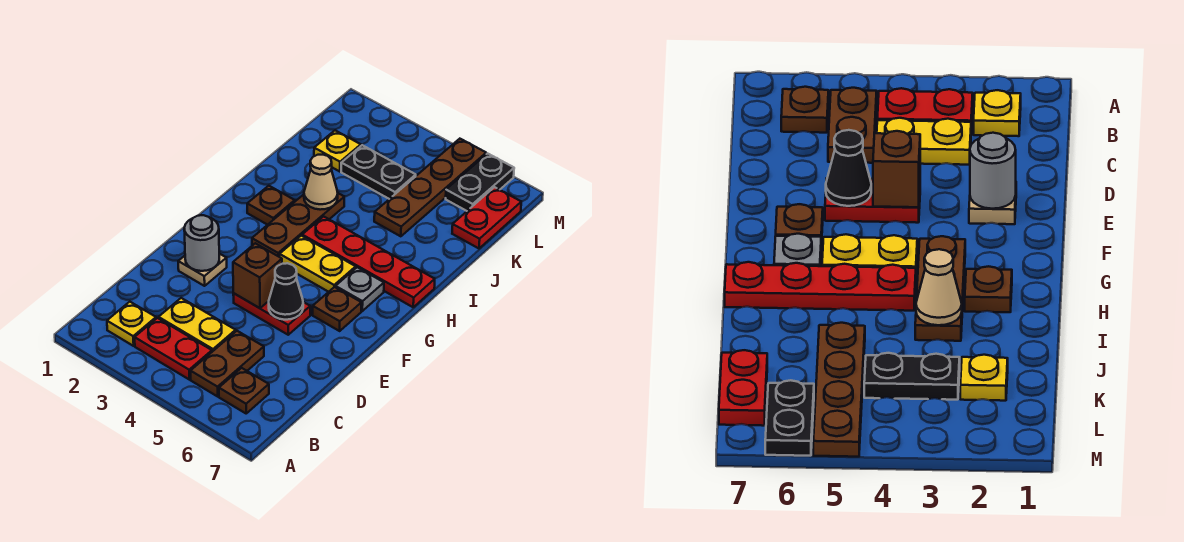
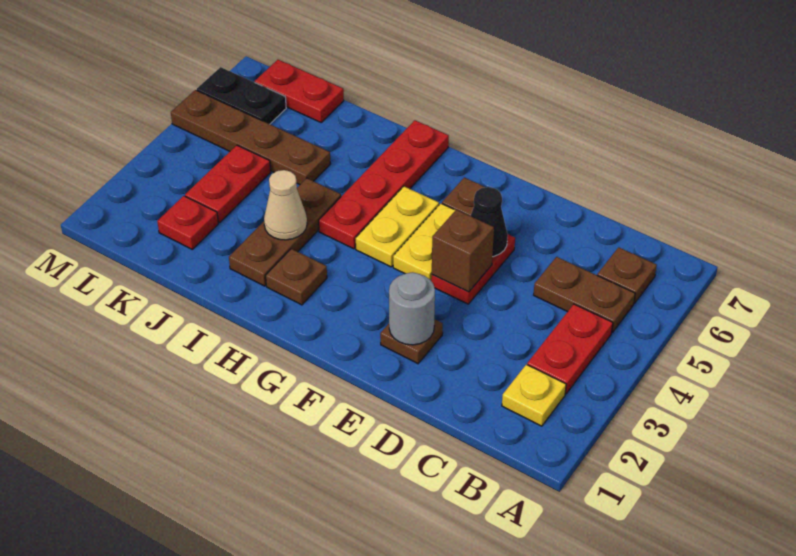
yellow 1x2 plate [159,298,236,352] -> yellow 1x2 plate moved to [393,204,455,280]
tan 1x1 plate [178,254,227,286] -> brown 1x1 plate [380,319,443,364]
brown 1x3 plate [252,193,344,257] -> brown 1x3 plate turned to [229,178,341,286]
grey 1x1 plate [336,267,384,311] -> none
yellow 1x1 plate [314,130,361,172] -> red 1x1 plate [157,196,218,249]
black 1x2 plate [341,145,416,199] -> red 1x2 plate [185,145,271,223]

